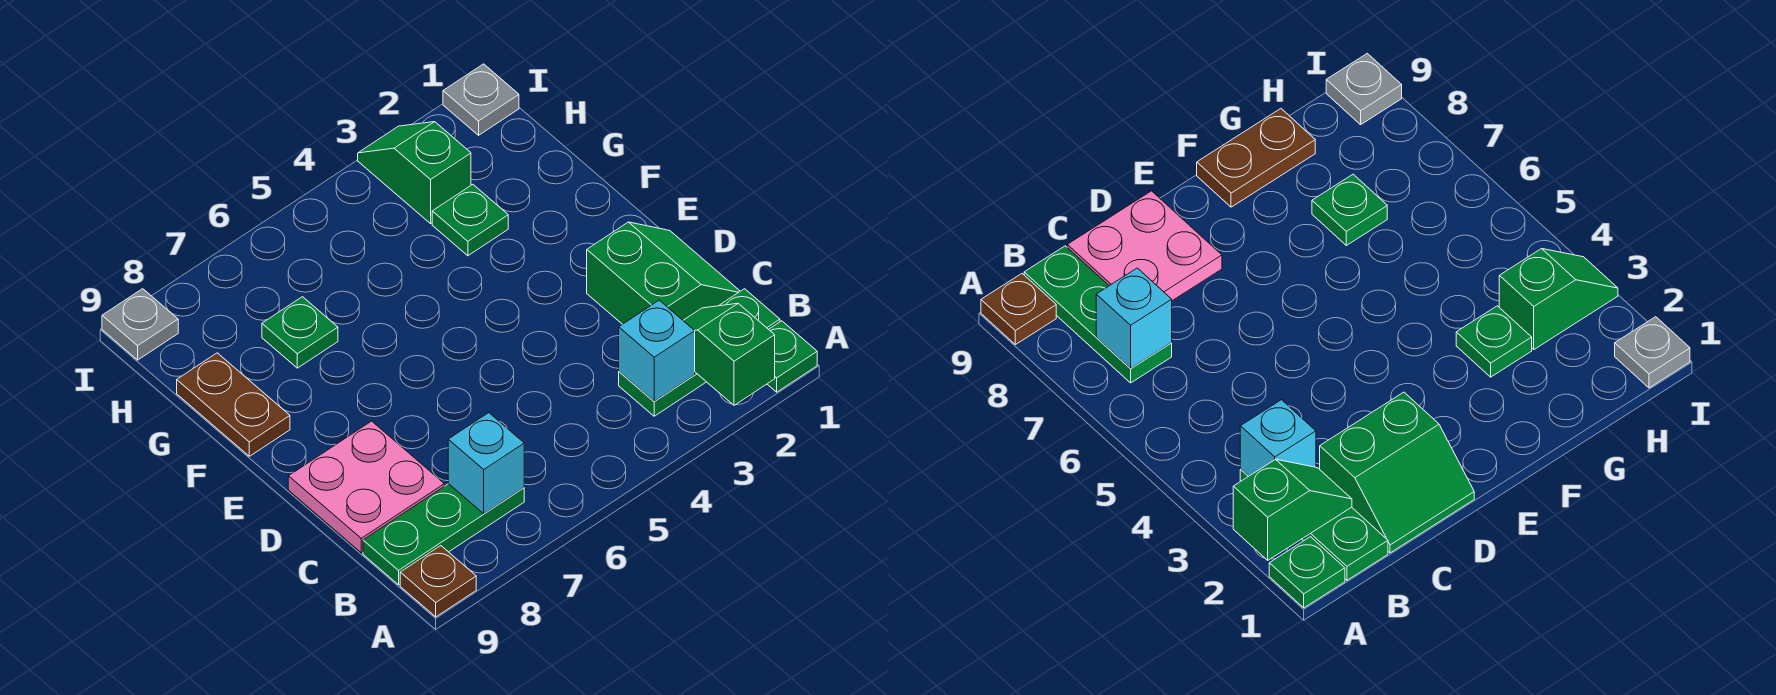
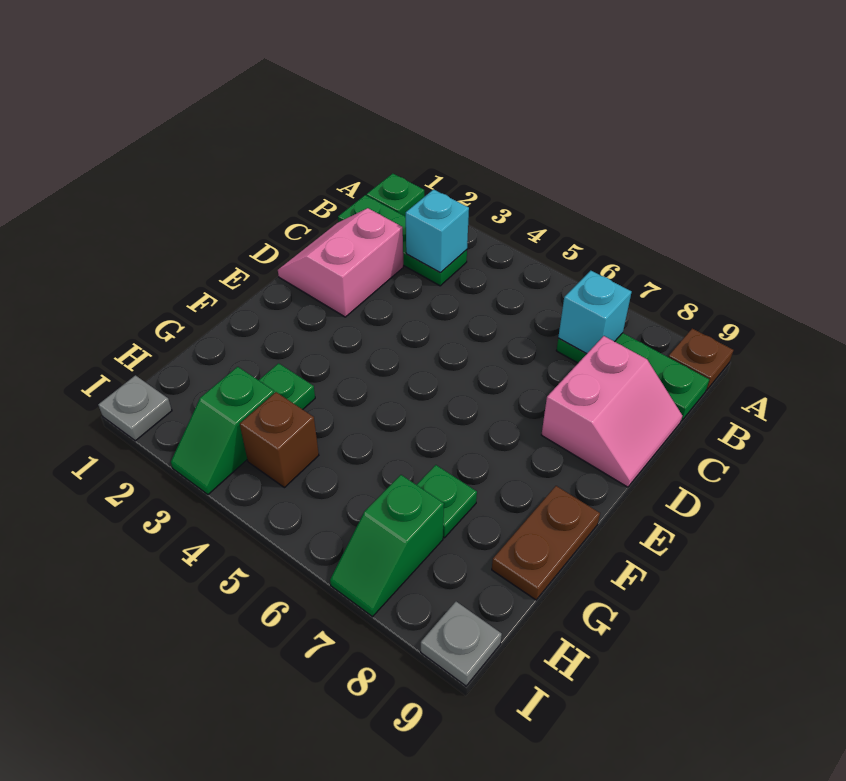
green 1x2 slope [683,303,775,405] -> green 1x2 slope moved to [330,475,444,617]
green 2x2 slope [587,222,740,324] -> pink 2x2 slope [278,208,403,317]
pink 2x2 plate [288,421,444,553] -> pink 2x2 slope [542,336,682,487]
none -> brown 1x1 brick [240,392,319,488]

